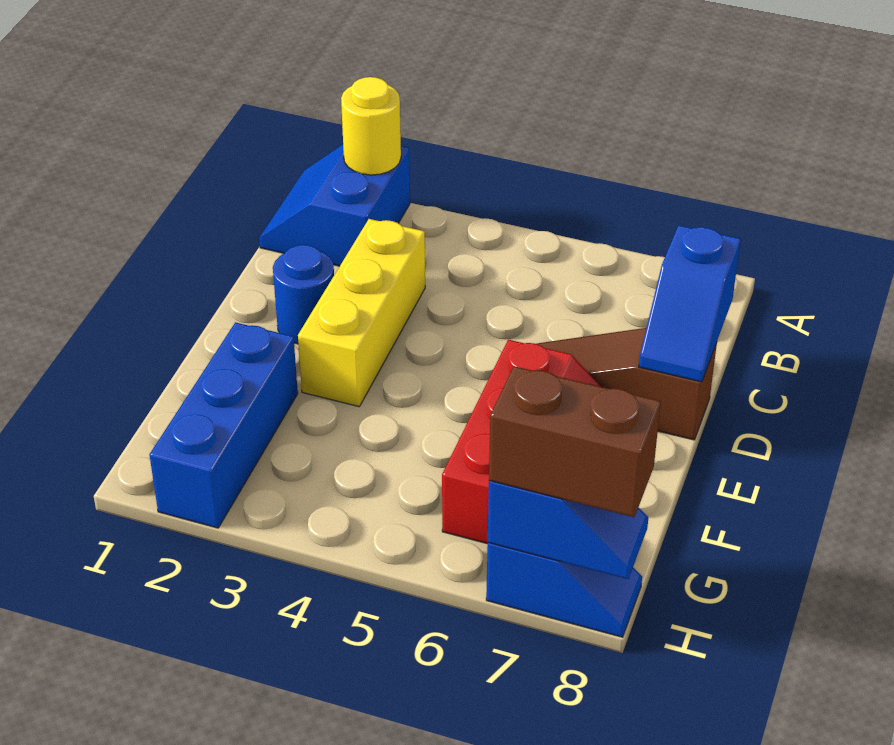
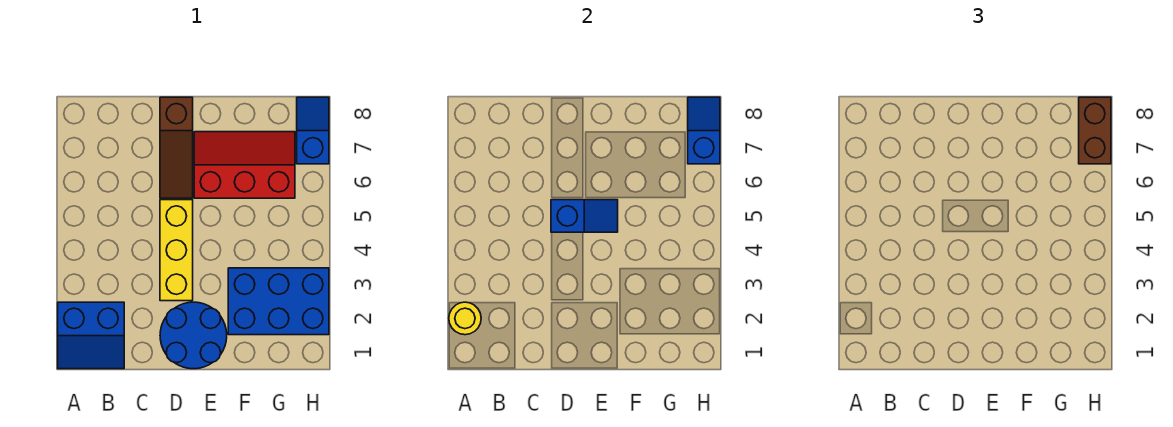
yellow 1x3 brick [298,219,425,407] -> yellow 1x3 brick turned to [160,200,193,301]
blue 1x2 slope [639,225,741,382] -> blue 1x2 slope moved to [551,200,618,232]
blue 1x1 round brick [273,245,334,344] -> blue 2x2 round brick [160,302,227,369]
blue 1x3 brick [149,322,298,528] -> blue 2x3 brick [228,268,329,335]

